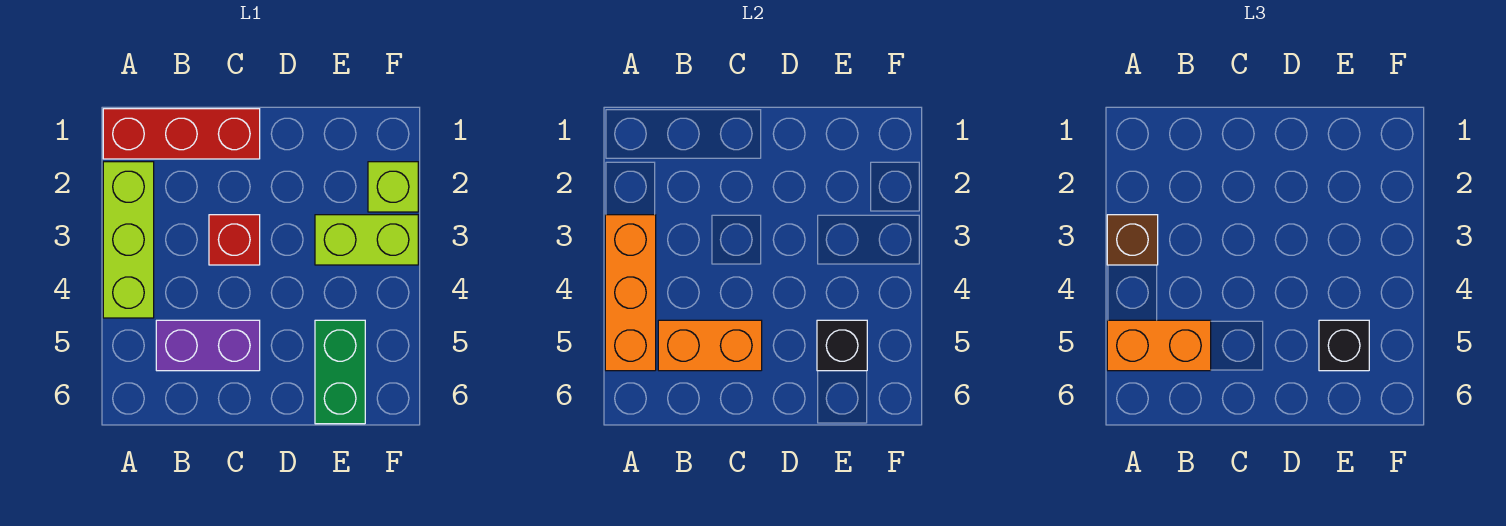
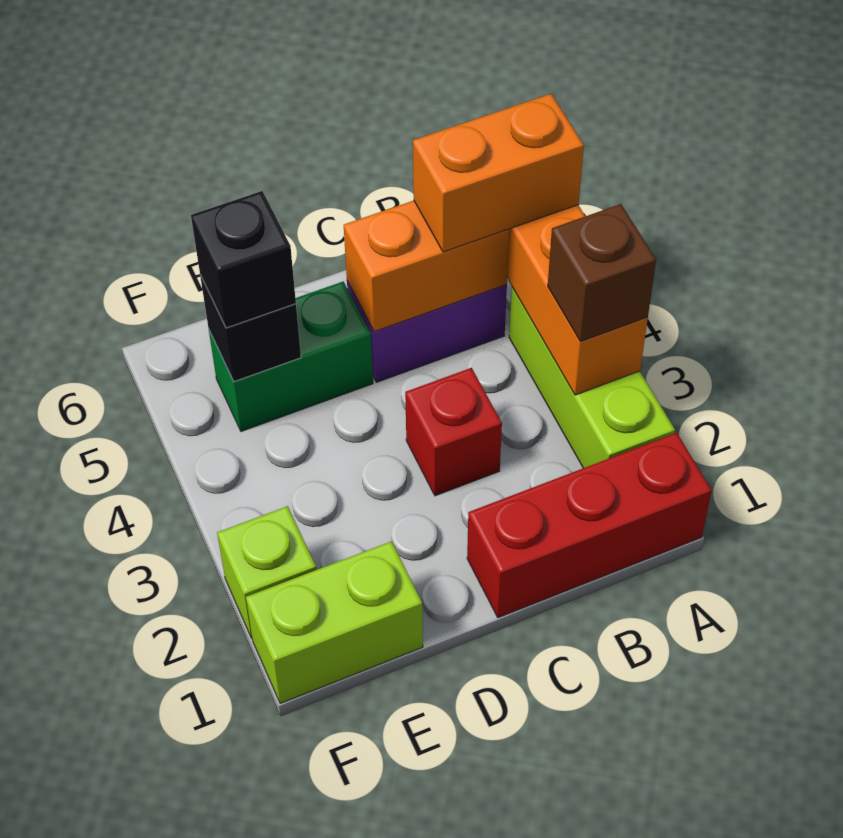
lime 1x2 brick [315,215,418,265] -> lime 1x2 brick moved to [246,541,423,703]
green 1x2 brick [315,320,365,424] -> green 1x2 brick turned to [209,281,373,431]

